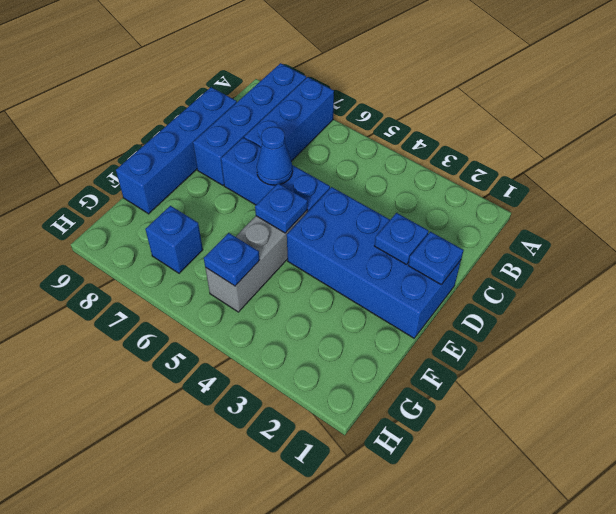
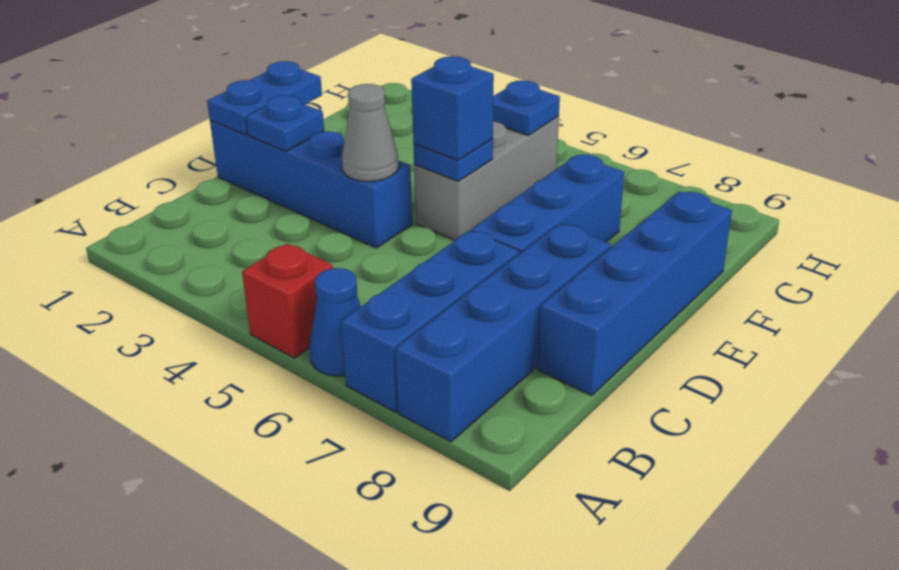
none -> red 1x1 brick [242,244,333,358]
blue 2x4 brick [287,187,461,338] -> blue 1x4 brick [210,120,412,248]
blue 1x1 plate [408,232,463,285] -> blue 1x2 plate [207,61,322,135]
none -> grey 1x1 cone [342,84,399,182]
blue 1x3 brick [221,138,330,211] -> blue 1x3 brick turned to [472,155,624,254]
blue 1x1 cone [257,127,293,185] -> blue 1x1 cone moved to [309,268,361,376]
blue 1x1 brick [145,206,203,273] -> blue 1x1 brick moved to [411,56,494,160]

